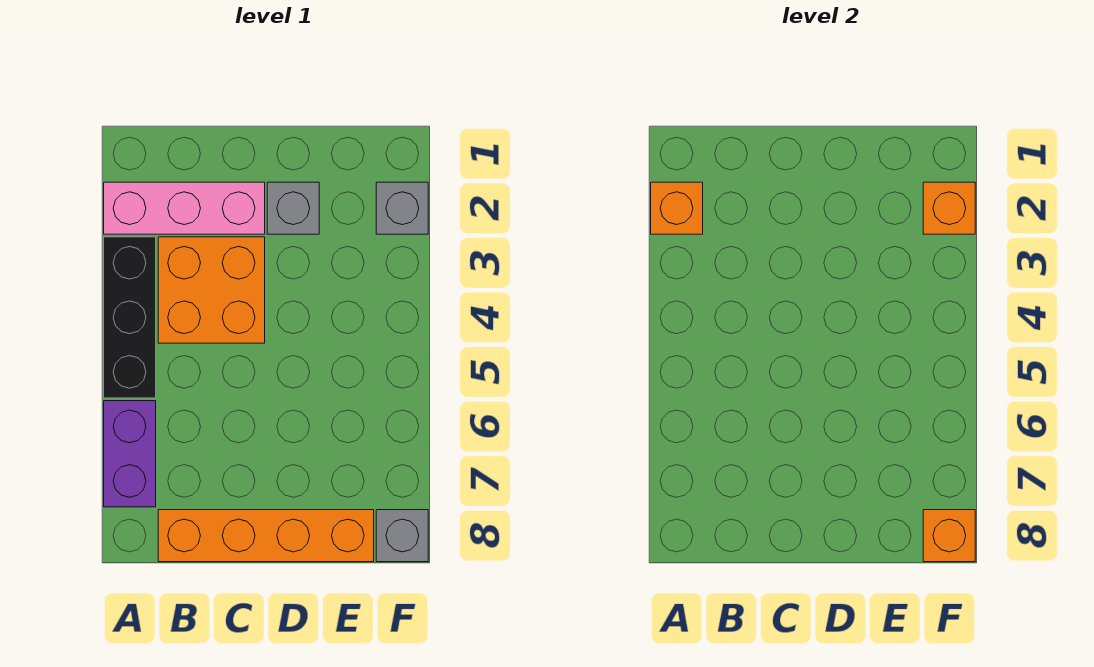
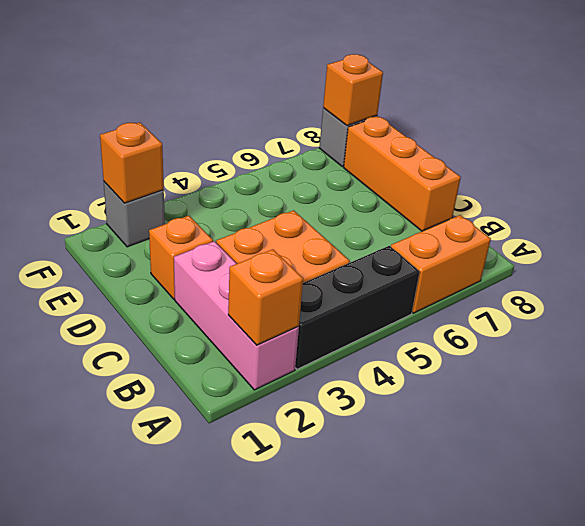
purple 1x2 brick [104,401,156,507] -> orange 1x2 brick [391,215,491,313]
orange 1x4 brick [158,510,374,562] -> orange 1x3 brick [344,116,461,231]
grey 1x1 brick [267,182,319,234] -> orange 1x1 brick [149,216,213,299]

